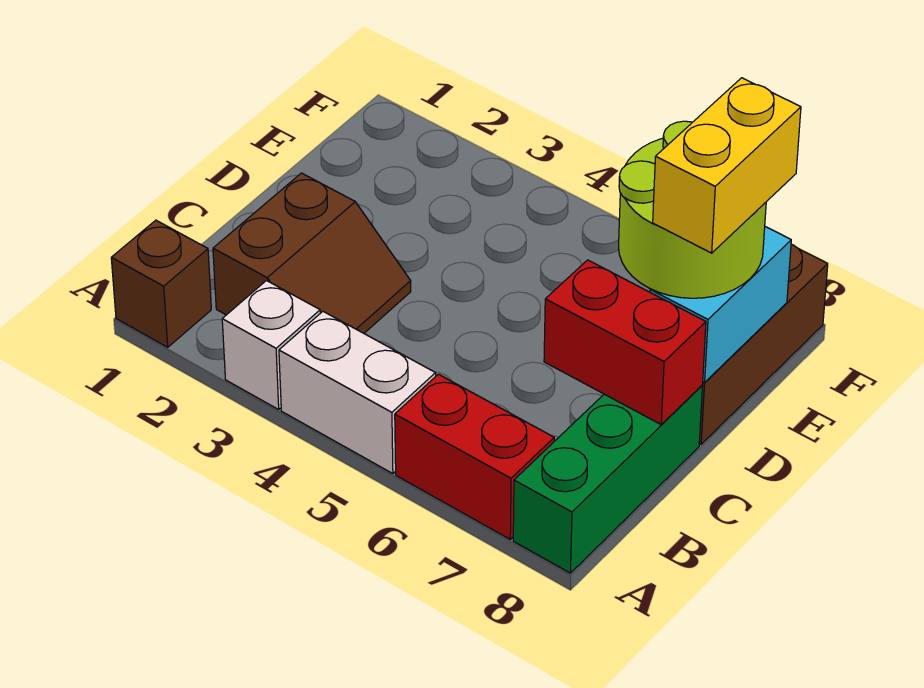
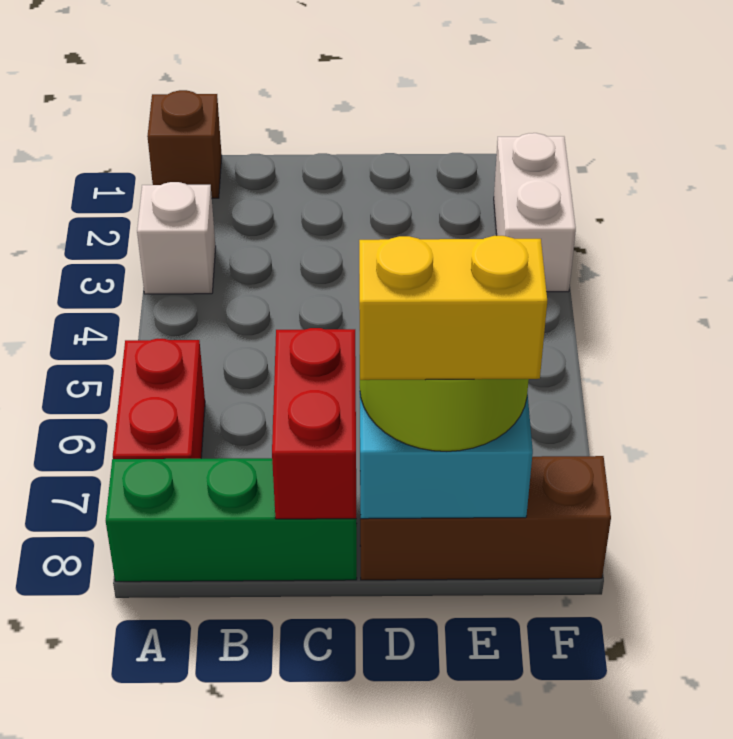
white 1x2 brick [279,312,436,474] -> white 1x2 brick moved to [494,133,576,292]
brown 2x2 slope [213,173,411,333] -> none

